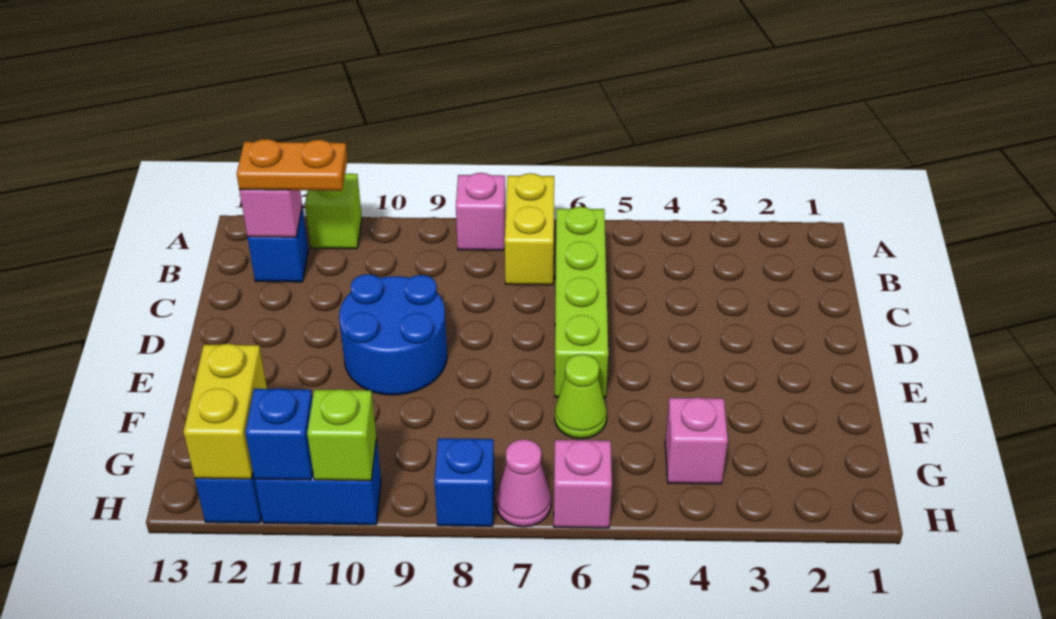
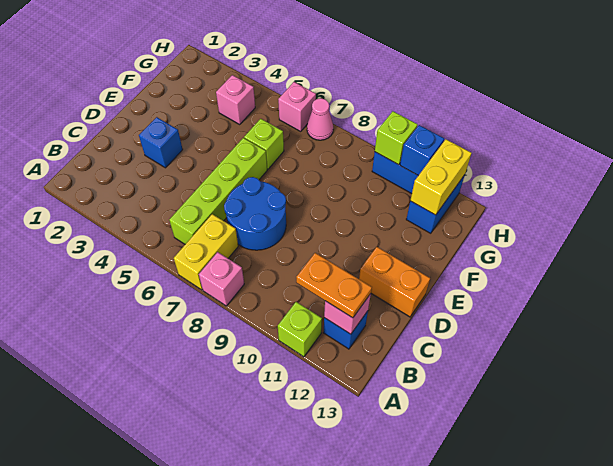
blue 2x2 round brick [339,274,447,395] -> blue 2x2 round brick moved to [224,177,286,250]
none -> orange 1x2 brick [359,247,430,317]
lime 1x1 cone [555,354,607,439] -> lime 1x1 brick [244,119,284,169]
blue 1x1 brick [434,438,495,526] -> blue 1x1 brick moved to [139,117,183,168]

